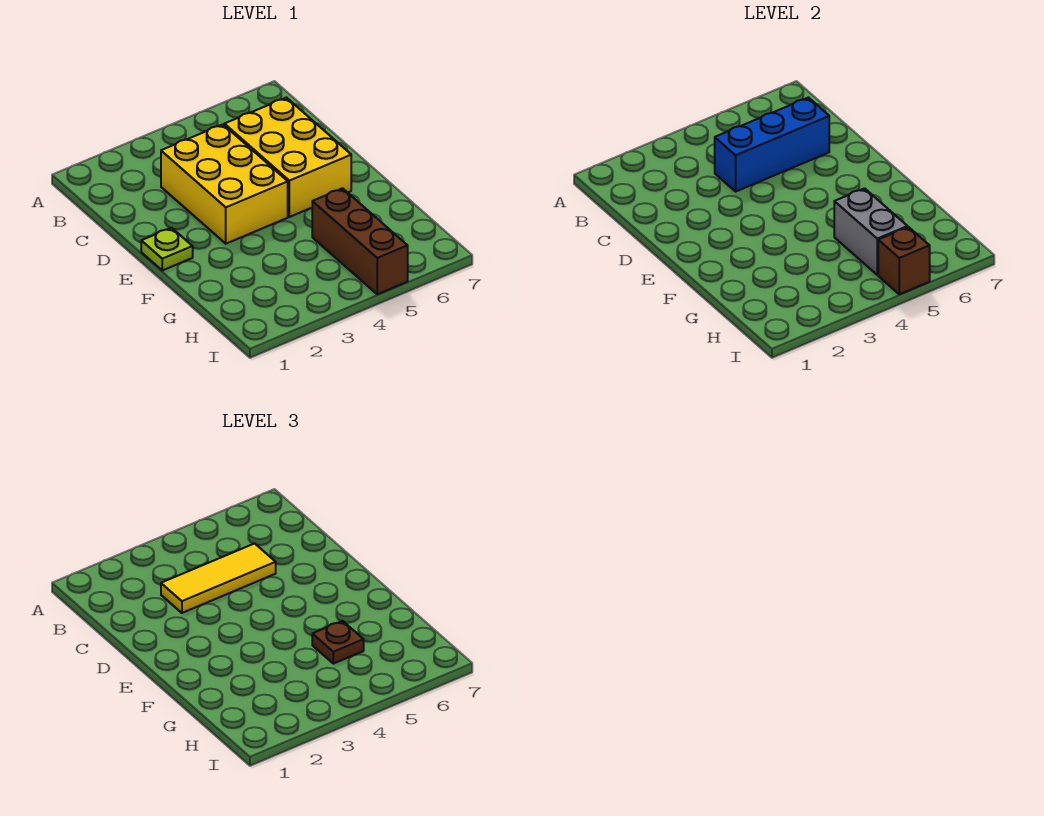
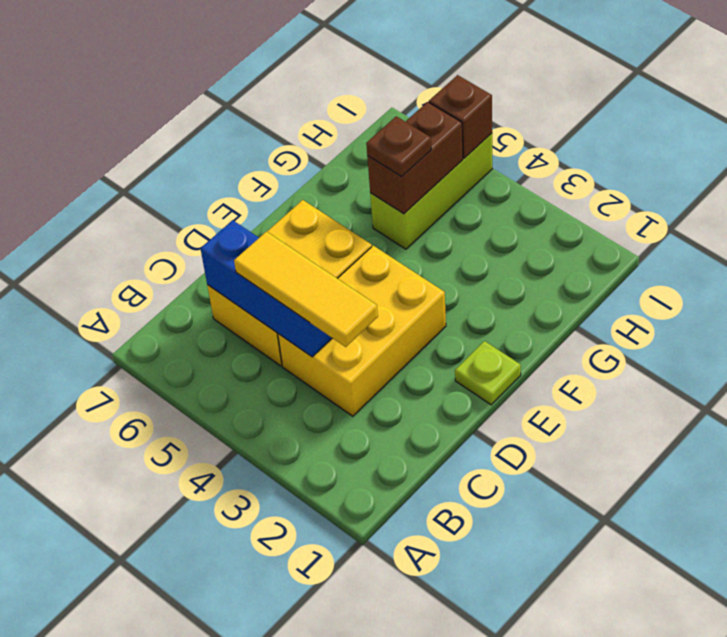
brown 1x3 brick [312,188,408,294] -> lime 1x3 brick [370,133,492,249]
grey 1x2 brick [834,188,908,275] -> brown 1x2 brick [367,102,463,214]

